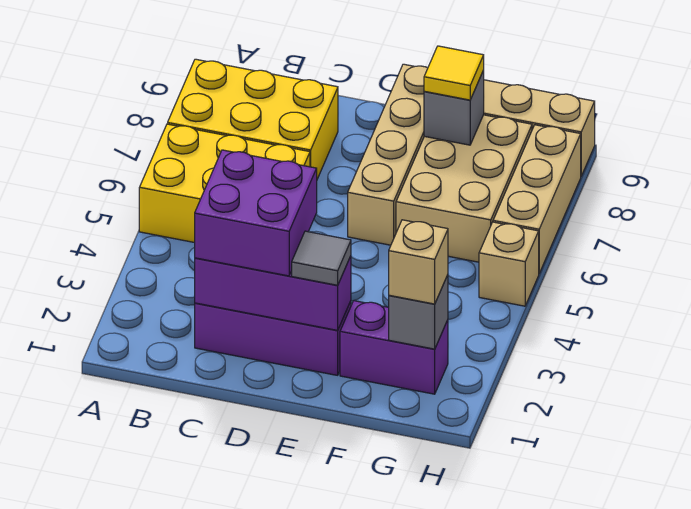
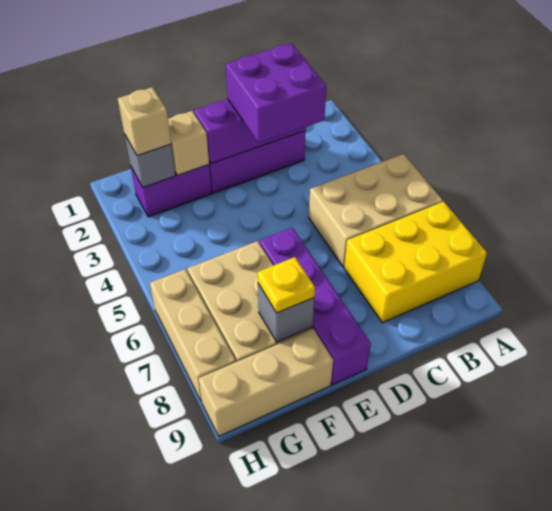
yellow 2x3 brick [139,124,310,243] -> tan 2x3 brick [309,154,443,267]
grey 1x1 tile [292,231,351,285] -> none
tan 1x4 brick [348,64,428,245] -> purple 1x4 brick [260,228,371,385]
yellow 1x1 tile [424,46,484,100] -> yellow 1x1 plate [258,257,315,313]
tan 1x1 brick [479,222,539,306] -> tan 1x1 brick moved to [168,111,209,175]

